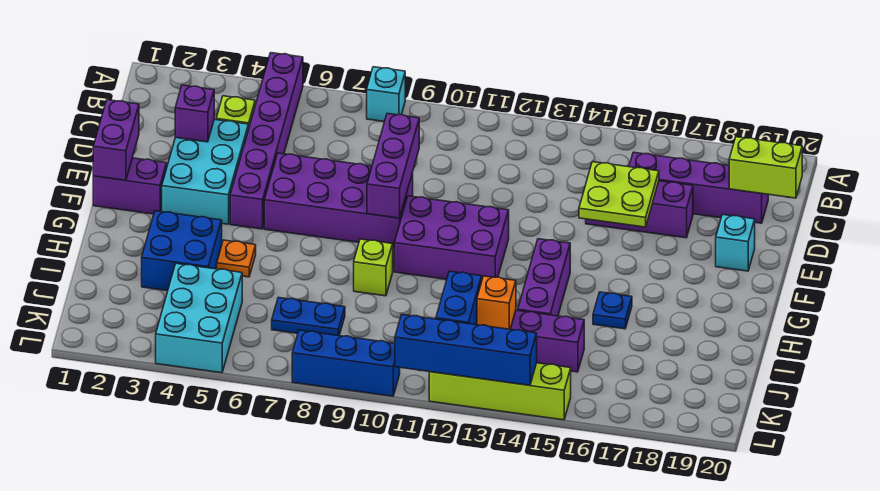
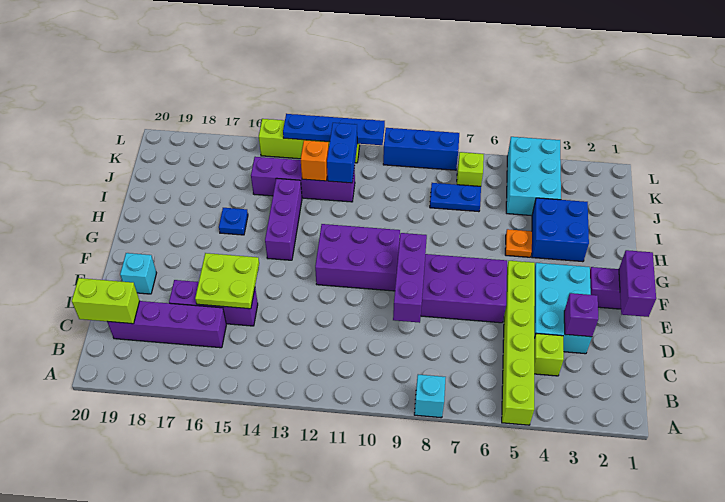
purple 1x6 brick [230,53,303,229] -> lime 1x6 brick [502,261,535,425]
lime 1x1 brick [354,239,393,296] -> lime 1x1 brick moved to [457,152,484,186]
blue 1x4 brick [395,315,537,385] -> blue 1x4 plate [283,114,385,145]

